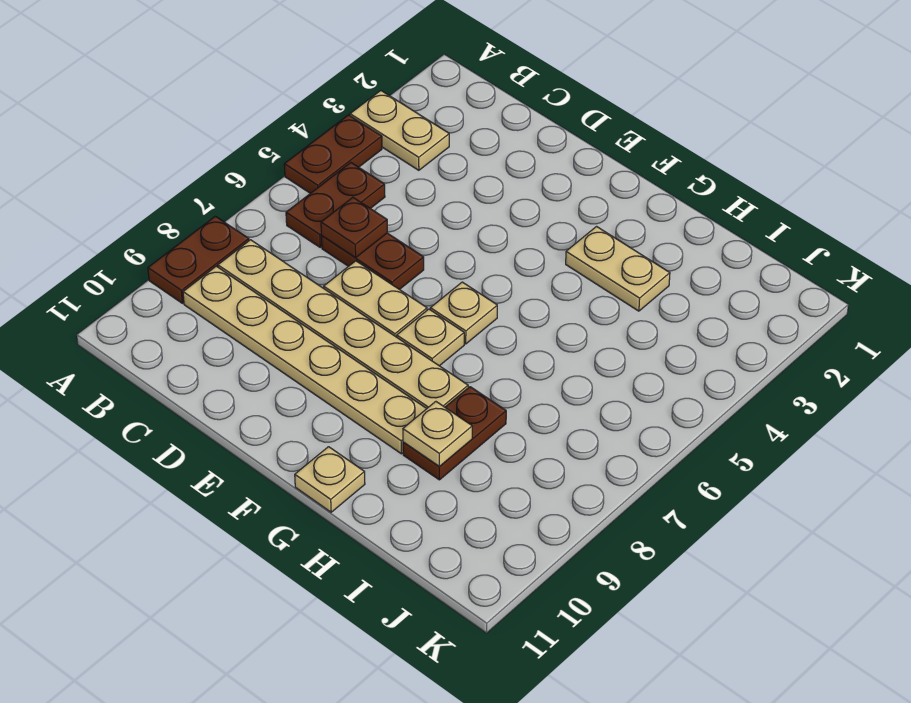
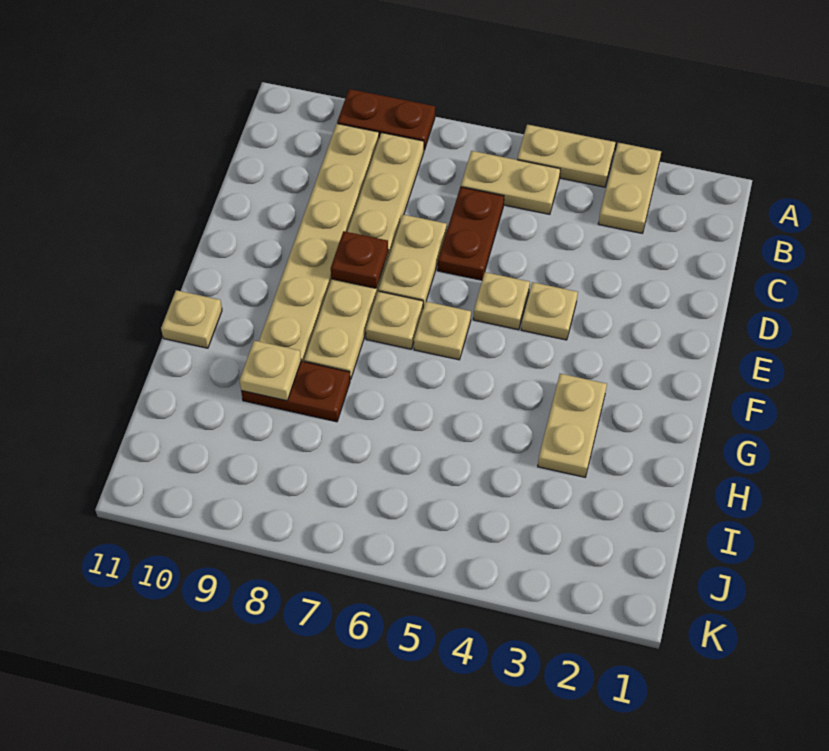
brown 1x2 plate [284,115,382,193] -> tan 1x2 plate [517,125,616,187]
brown 1x2 plate [286,163,385,247] -> tan 1x2 plate [461,151,560,214]
brown 1x1 plate [321,198,387,258] -> brown 1x1 plate moved to [331,231,388,288]
none -> tan 1x1 plate [521,282,578,340]
none -> tan 1x1 plate [473,272,530,330]

